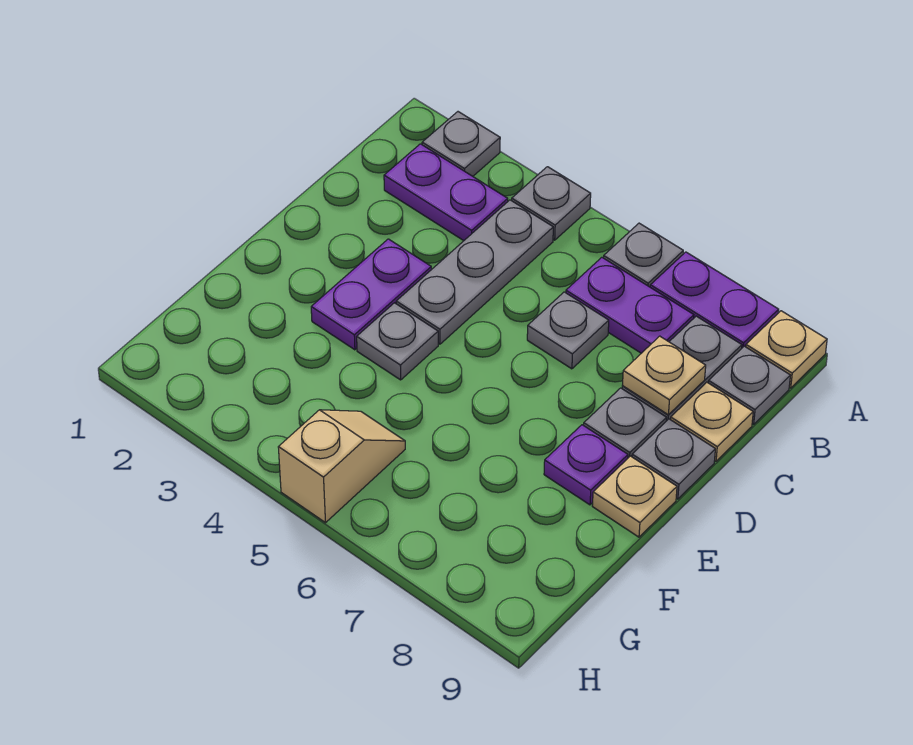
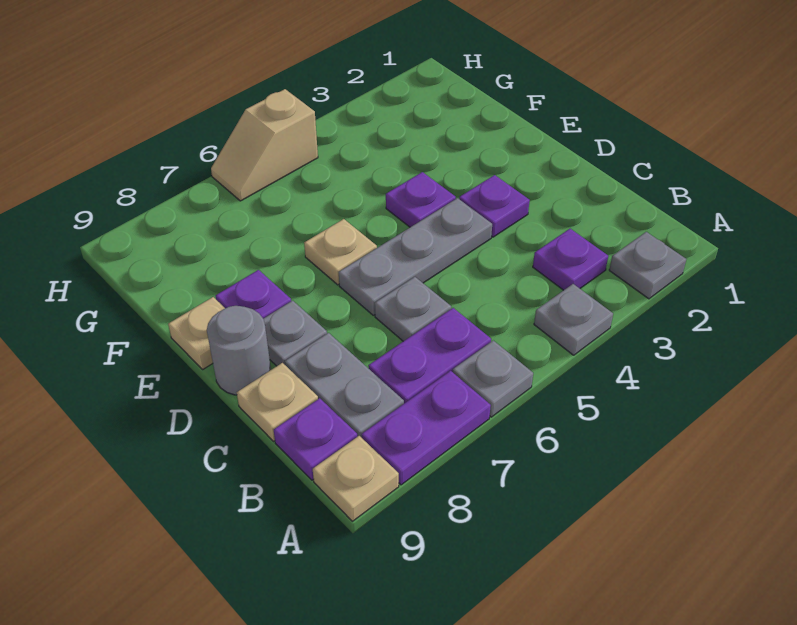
purple 1x2 plate [384,144,508,241] -> purple 1x1 plate [533,229,608,290]
grey 1x3 plate [396,200,553,344] -> grey 1x3 plate turned to [339,198,492,315]
grey 1x1 plate [708,346,791,424] -> purple 1x1 plate [274,398,357,480]
tan 1x1 plate [622,336,706,415] -> tan 1x1 plate moved to [304,219,377,285]
purple 1x2 plate [311,239,431,350] -> purple 1x1 plate [459,175,530,237]
grey 1x1 plate [632,419,715,499] -> grey 1x1 round brick [207,306,271,395]
grey 1x1 plate [357,303,438,380] -> purple 1x1 plate [386,172,456,227]
tan 1x2 slope [278,410,405,523] -> tan 1x2 slope turned to [211,89,318,201]

